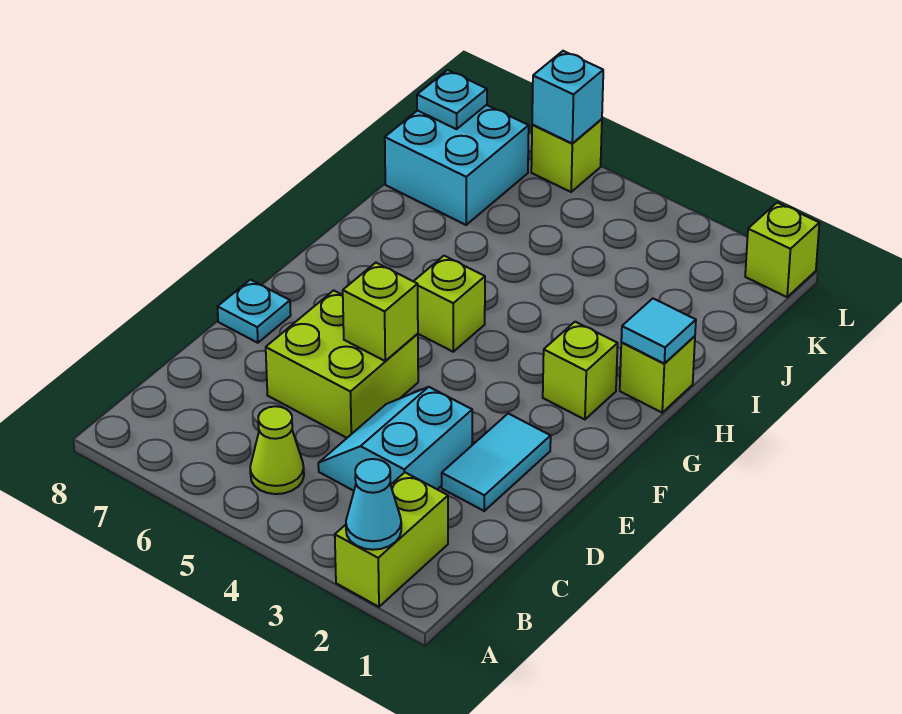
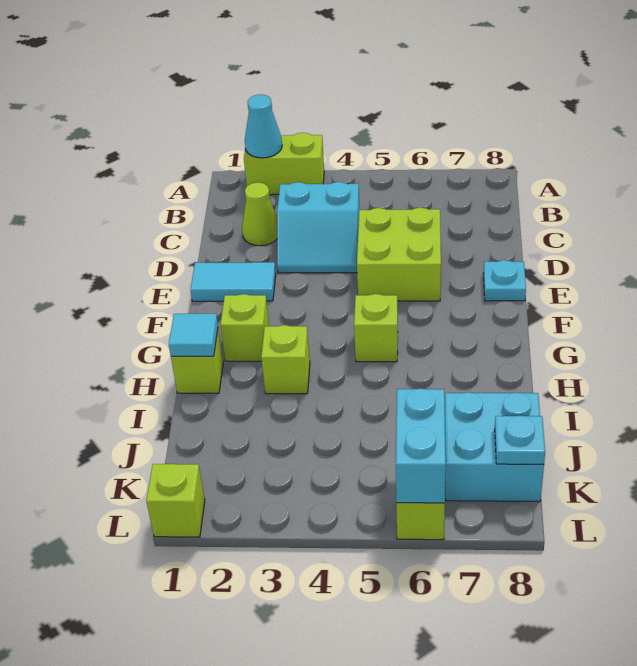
lime 1x2 brick [335,472,448,607] -> lime 1x2 brick turned to [244,133,324,195]
lime 1x1 cone [250,406,304,494] -> lime 1x1 cone moved to [242,182,277,246]
cyan 2x2 slope [318,387,472,491] -> cyan 2x2 slope turned to [277,182,360,273]
cyan 1x2 tile [442,414,551,511] -> cyan 1x2 tile turned to [191,262,276,301]
lime 1x1 brick [343,263,418,361] -> lime 1x1 brick moved to [261,325,310,394]
cyan 1x1 brick [532,51,603,144] -> cyan 1x2 brick [396,388,446,503]

